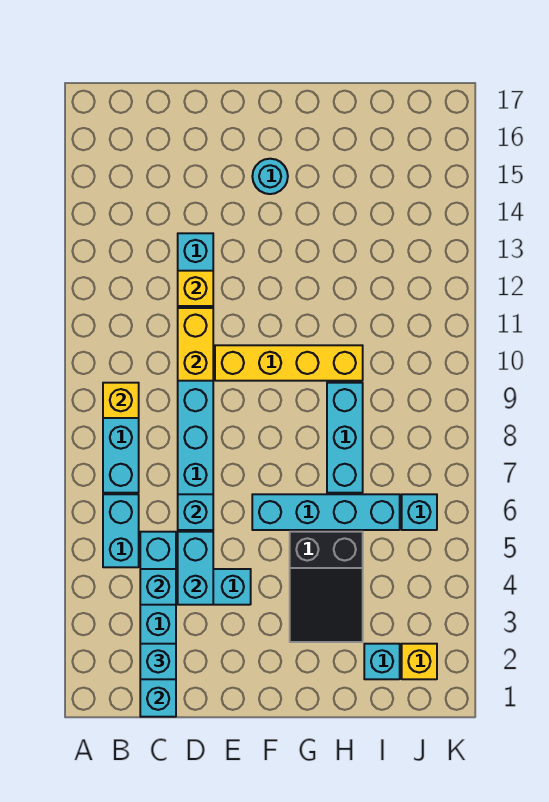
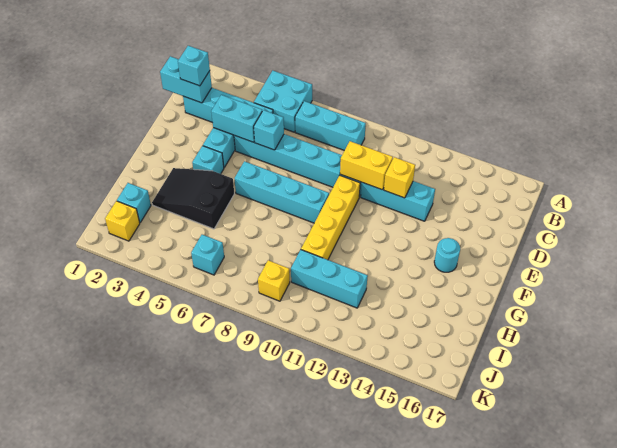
cyan 1x2 brick [103,494,139,567] -> cyan 2x2 brick [254,71,312,132]
yellow 1x1 brick [103,383,139,418] -> yellow 1x1 brick moved to [258,260,290,301]
cyan 1x1 brick [140,569,176,605] -> cyan 1x1 brick moved to [192,146,224,174]
cyan 1x4 brick [252,494,400,530] -> cyan 1x4 brick turned to [234,161,329,223]
cyan 1x3 brick [327,383,363,493] -> cyan 1x3 brick moved to [291,250,368,308]

